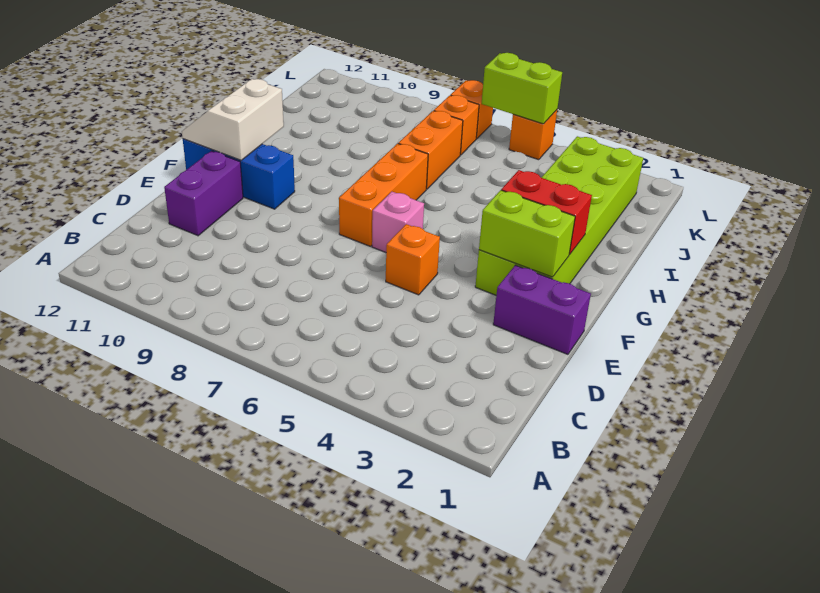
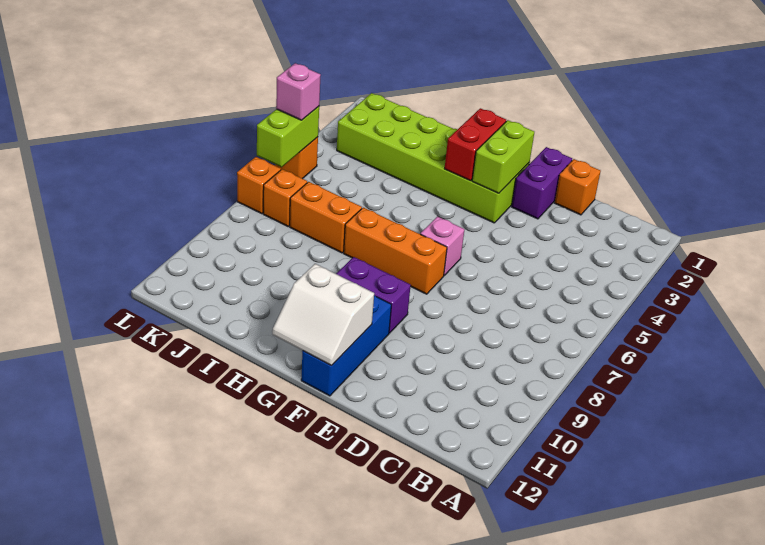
purple 1x2 brick [164,151,243,236] -> purple 1x2 brick moved to [336,257,411,333]
orange 1x1 brick [386,224,440,295] -> orange 1x1 brick moved to [555,159,601,215]
none -> pink 1x1 brick [276,63,321,120]

